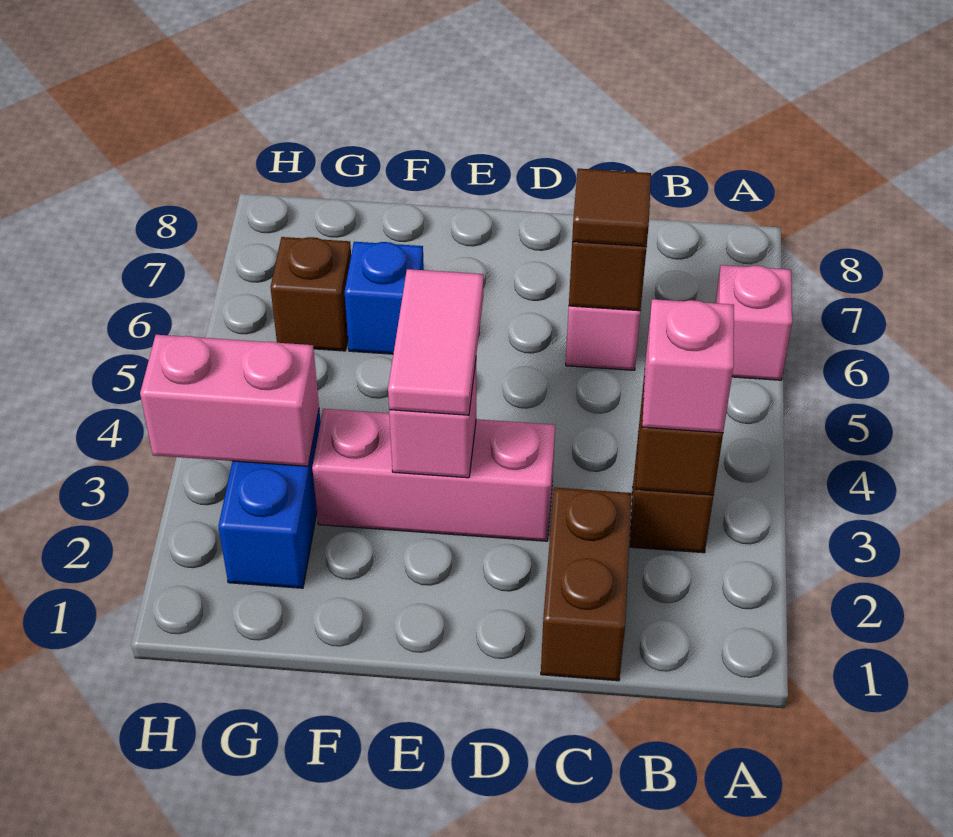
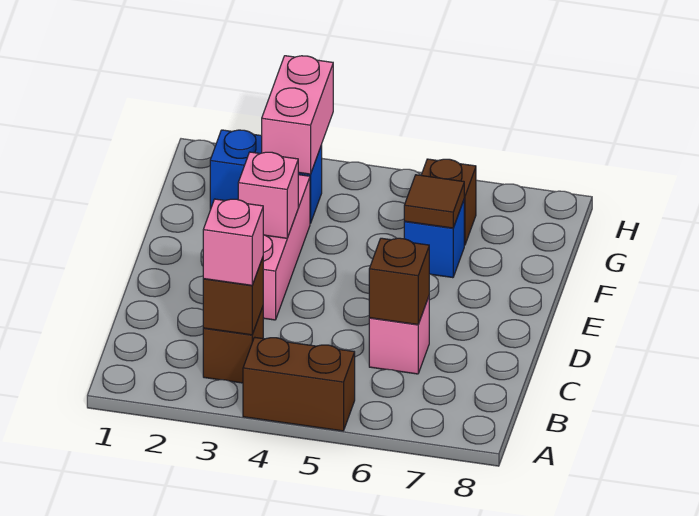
pink 1x1 brick [715,265,792,380] -> none
brown 1x2 brick [541,488,632,681] -> brown 1x2 brick moved to [243,337,355,431]
brown 1x1 tile [572,169,651,246] -> brown 1x1 tile moved to [404,175,464,228]
pink 1x2 tile [388,269,484,415] -> none

